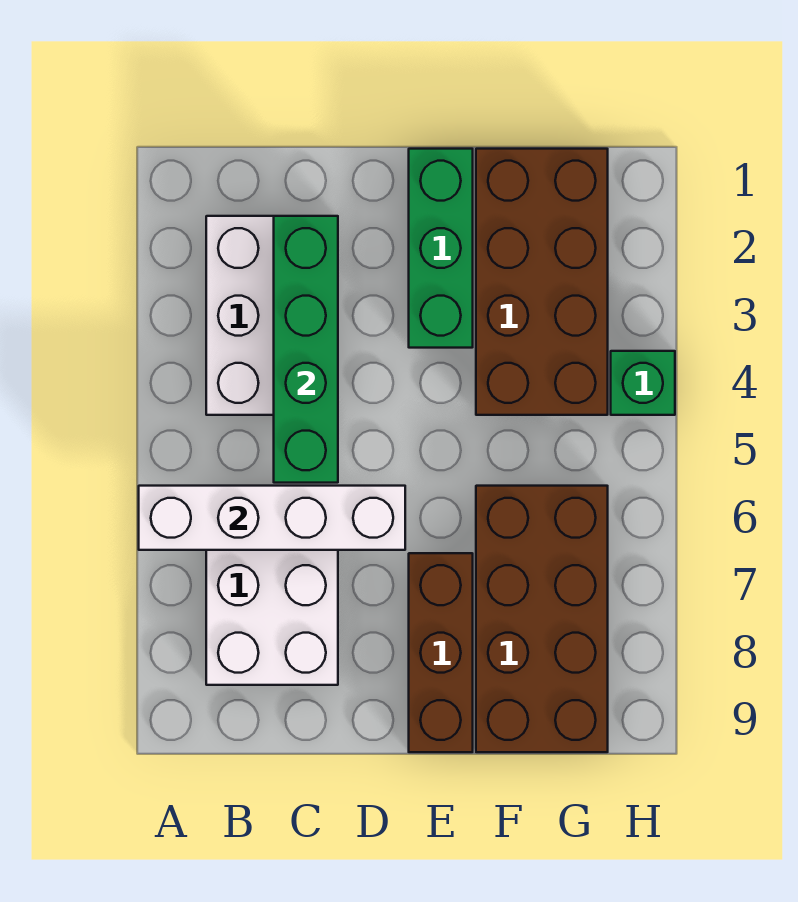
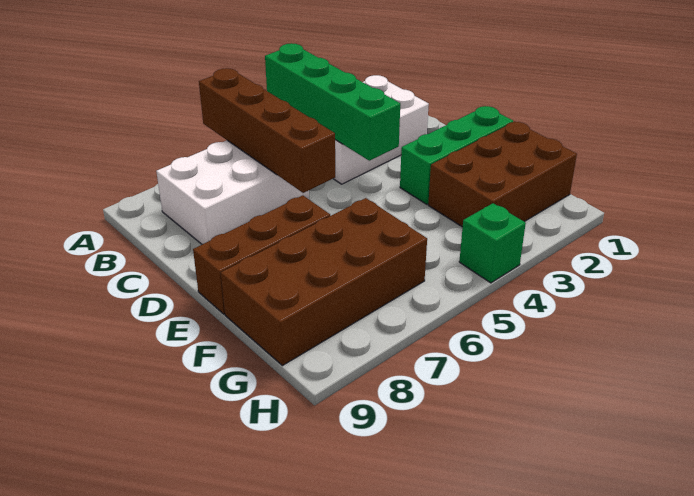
white 1x4 brick [139,486,405,550] -> brown 1x4 brick [199,68,335,193]
green 1x4 brick [274,216,338,483] -> green 1x4 brick turned to [265,43,400,161]
brown 2x4 brick [476,149,608,415] -> brown 2x3 brick [428,122,577,227]

